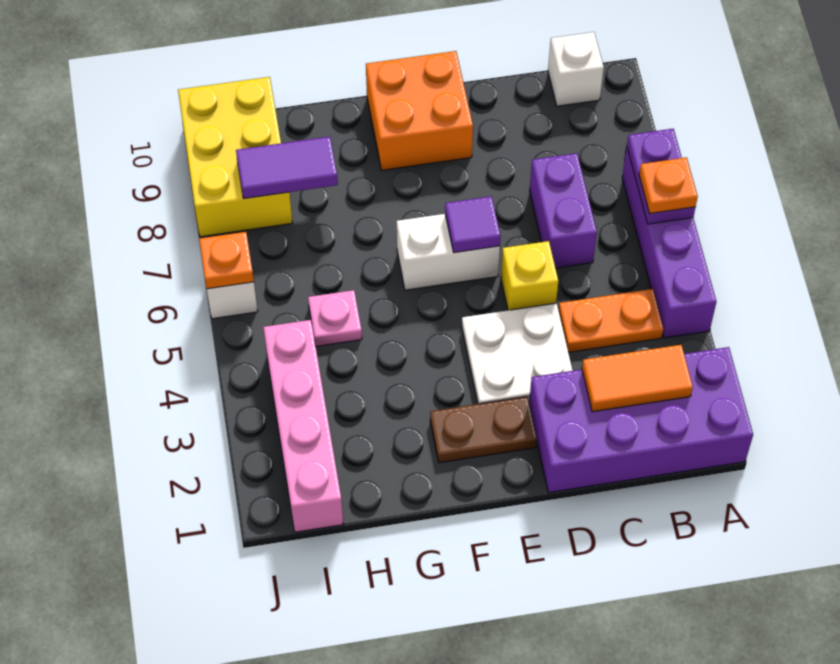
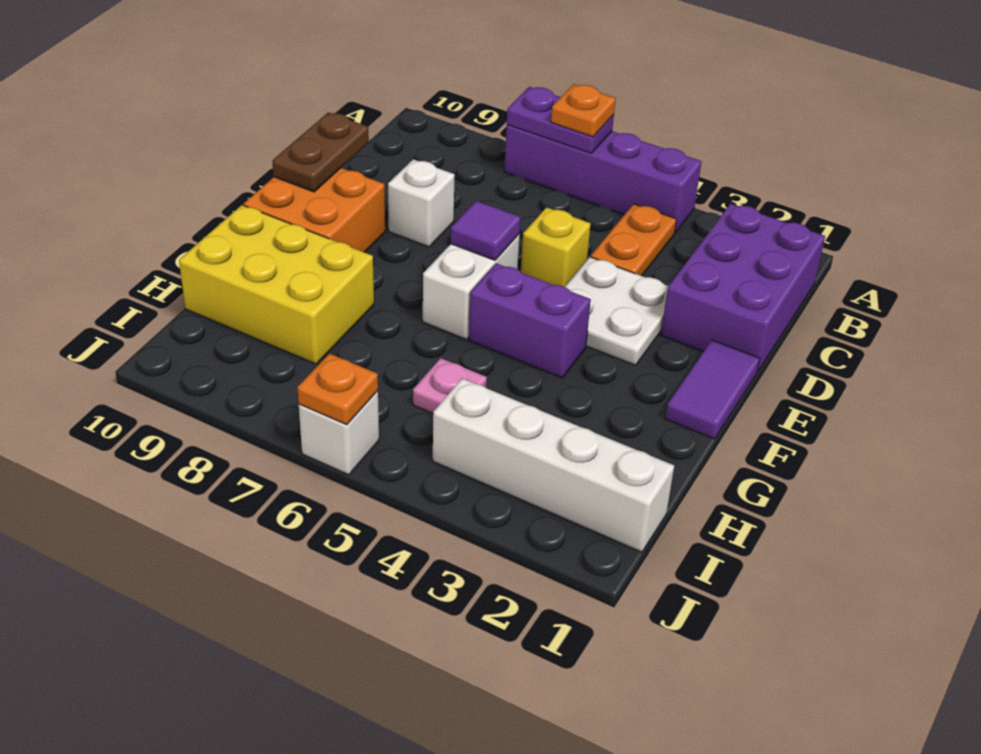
purple 2x4 brick [529,347,753,492] -> purple 2x3 brick [661,204,825,372]
orange 1x2 tile [582,345,693,412] -> none
white 1x1 brick [548,32,604,106] -> white 1x1 brick moved to [388,159,455,247]
purple 1x2 brick [530,153,597,268] -> purple 1x2 brick moved to [469,263,591,378]
brown 1x2 plate [430,397,537,463] -> brown 1x2 plate moved to [272,112,369,192]
purple 1x2 tile [236,137,338,199] -> purple 1x2 tile moved to [665,340,760,439]
pink 1x4 brick [263,320,343,532] -> white 1x4 brick [433,378,674,552]
yellow 2x3 brick [178,77,292,237] -> yellow 2x3 brick moved to [179,205,374,364]

